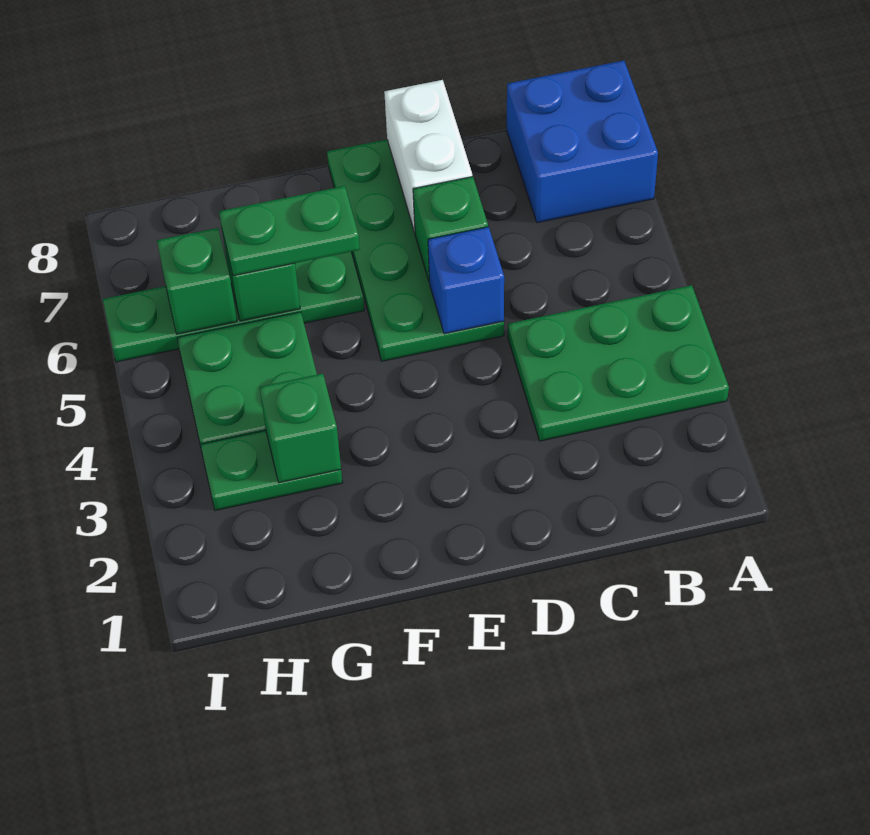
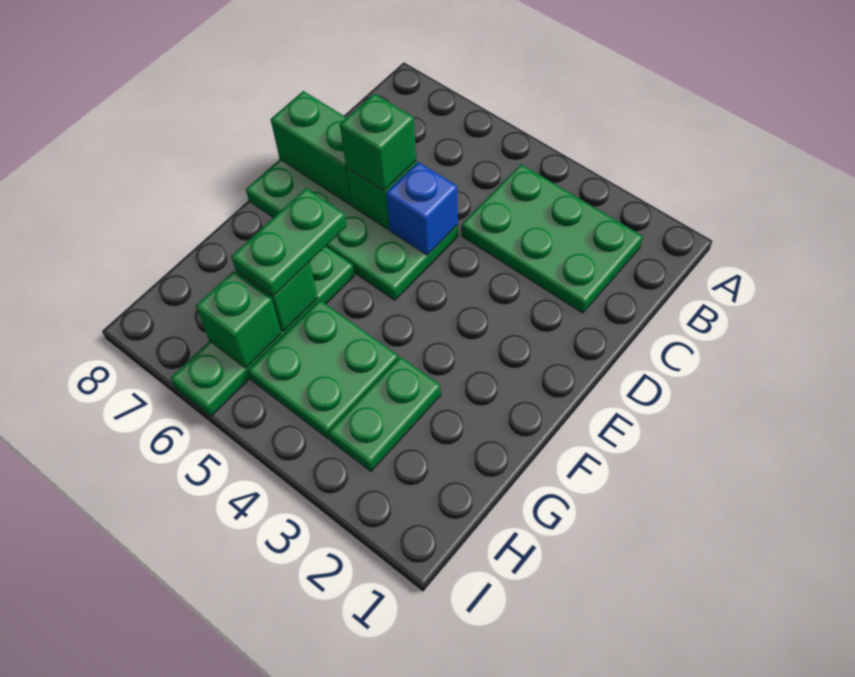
green 2x3 plate [508,285,729,441] -> green 2x3 plate turned to [461,164,643,313]
blue 2x2 brick [507,61,658,223] -> none
white 1x2 brick [384,80,472,232] -> green 1x2 brick [271,91,351,205]
green 1x1 brick [260,374,341,483] -> green 1x1 brick moved to [340,94,416,191]

